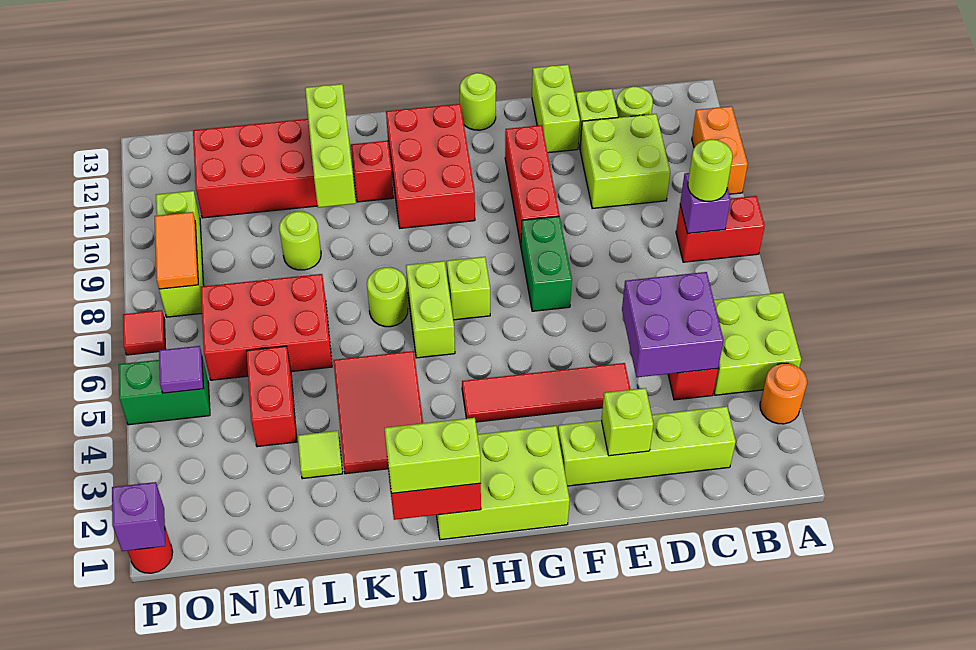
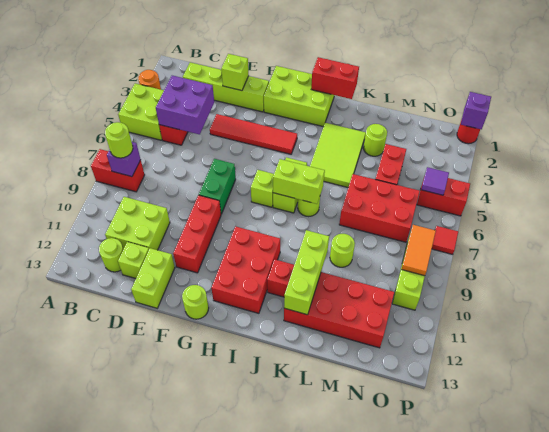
orange 1x2 brick [692,106,748,194] -> none
lime 1x2 brick [385,418,481,493] -> lime 1x2 brick moved to [273,159,325,204]
red 2x3 tile [333,351,423,474] -> lime 2x3 tile [310,123,366,187]
lime 1x1 tile [298,431,343,479] -> lime 1x1 round brick [363,124,387,156]
green 1x2 brick [119,357,210,425] -> red 1x2 brick [417,178,470,216]

